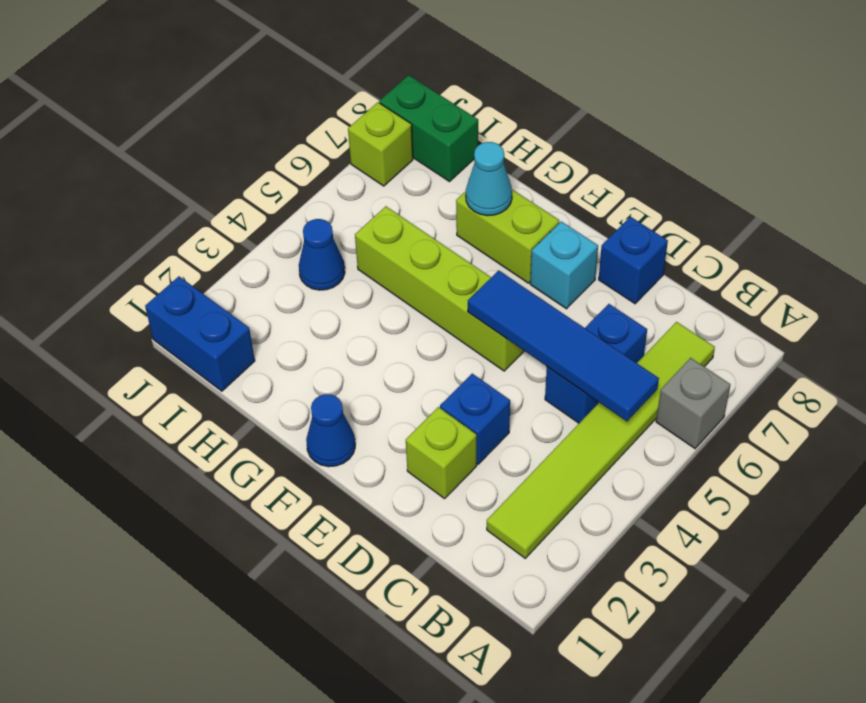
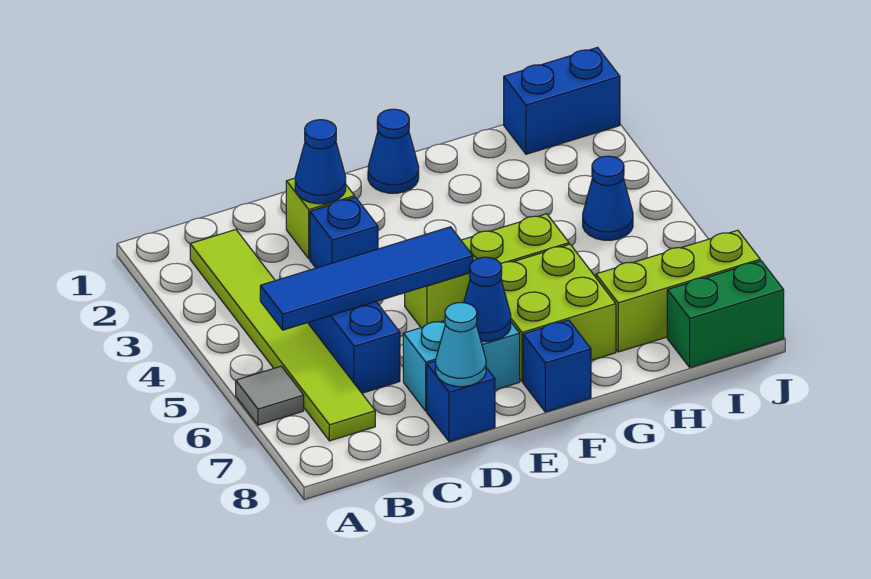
grey 1x1 brick [656,358,730,448] -> grey 1x1 tile [236,366,304,425]
none -> blue 1x1 cone [295,120,346,204]
lime 1x4 brick [355,206,524,371] -> lime 1x3 brick [405,214,569,328]
cyan 1x1 brick [530,221,598,309] -> cyan 1x2 brick [403,321,520,411]
none -> blue 1x1 cone [464,257,511,341]
lime 1x2 brick [456,190,559,283] -> lime 2x2 brick [501,244,616,382]
none -> blue 1x1 brick [523,320,591,412]
cyan 1x1 cone [466,142,512,216] -> cyan 1x1 cone moved to [436,303,486,387]
lime 1x1 brick [348,102,413,186] -> lime 1x3 brick [596,230,760,352]

